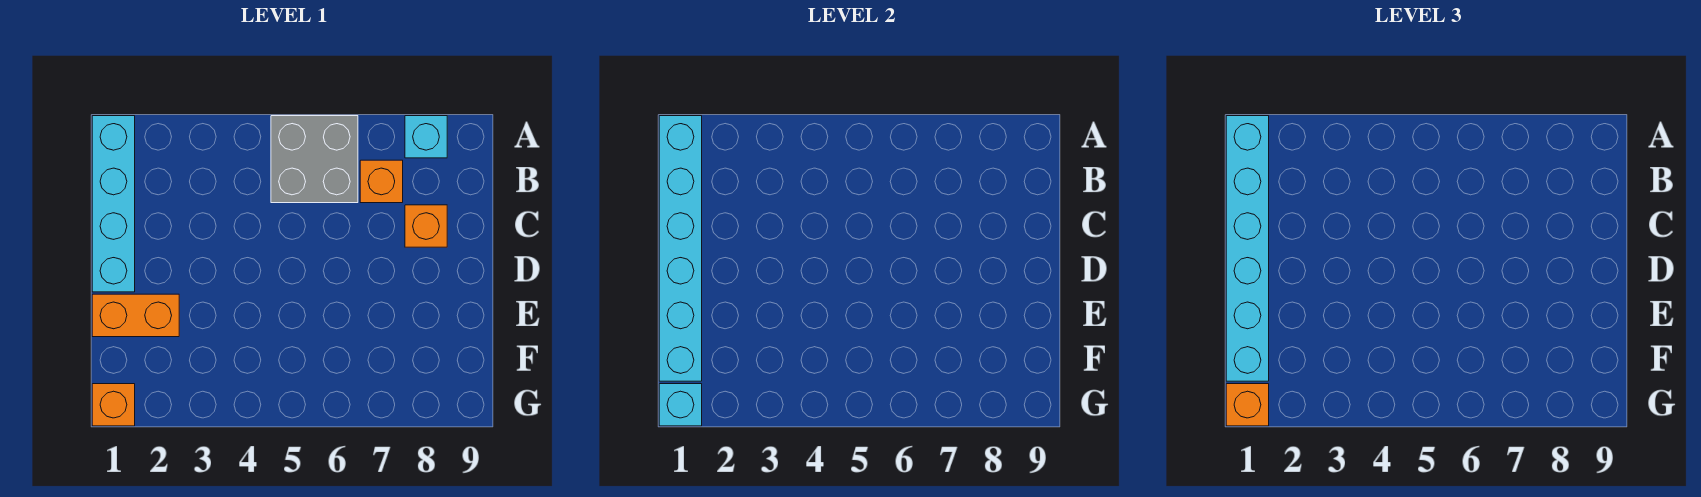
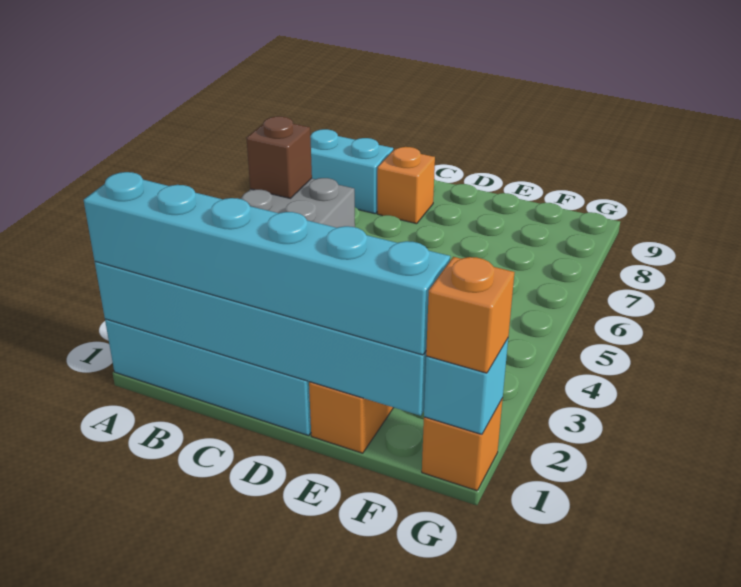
none -> brown 1x1 brick [247,116,312,198]
cyan 1x1 brick [405,116,447,158] -> cyan 1x2 brick [310,129,393,214]
orange 1x1 brick [360,160,403,203] -> none

